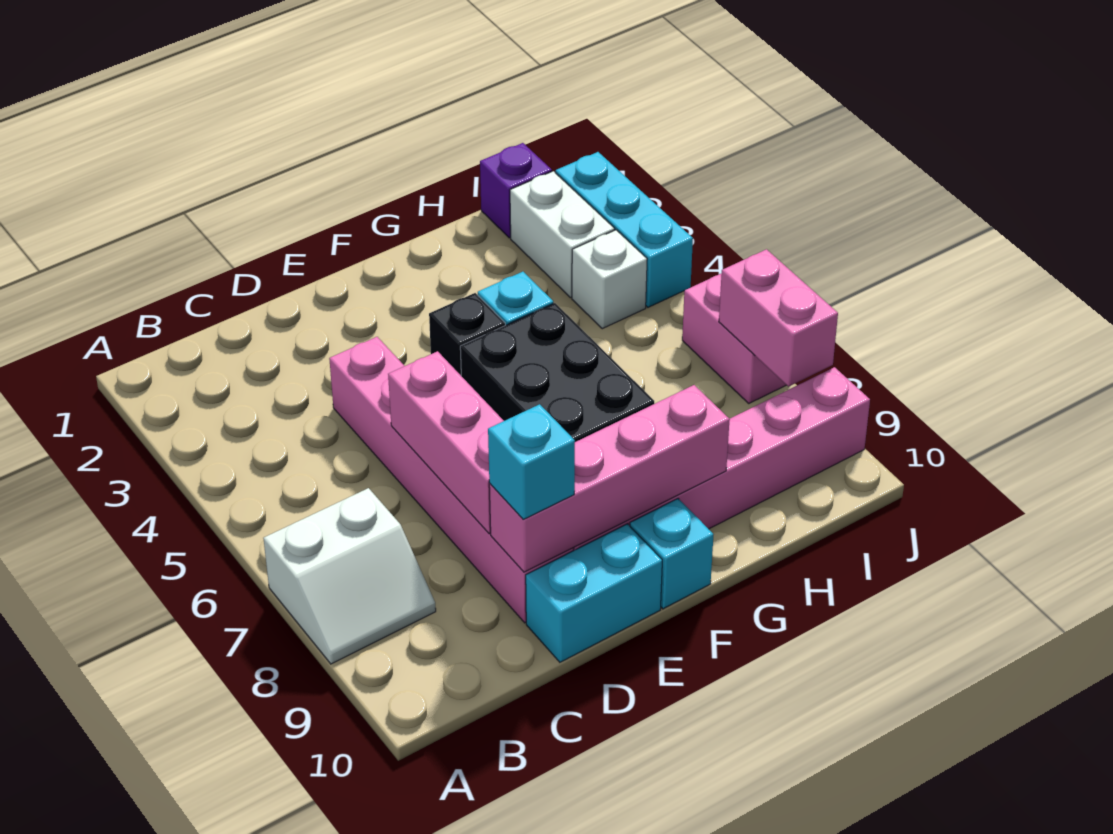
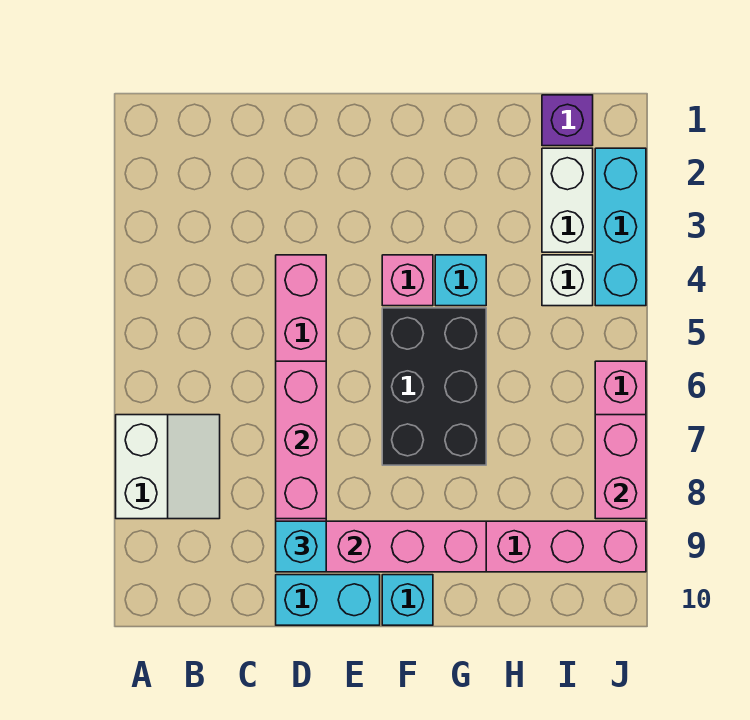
white 2x2 slope [263,488,436,664] -> white 2x2 slope turned to [116,415,220,519]
black 1x1 brick [429,293,505,375] -> pink 1x1 brick [382,255,433,306]

